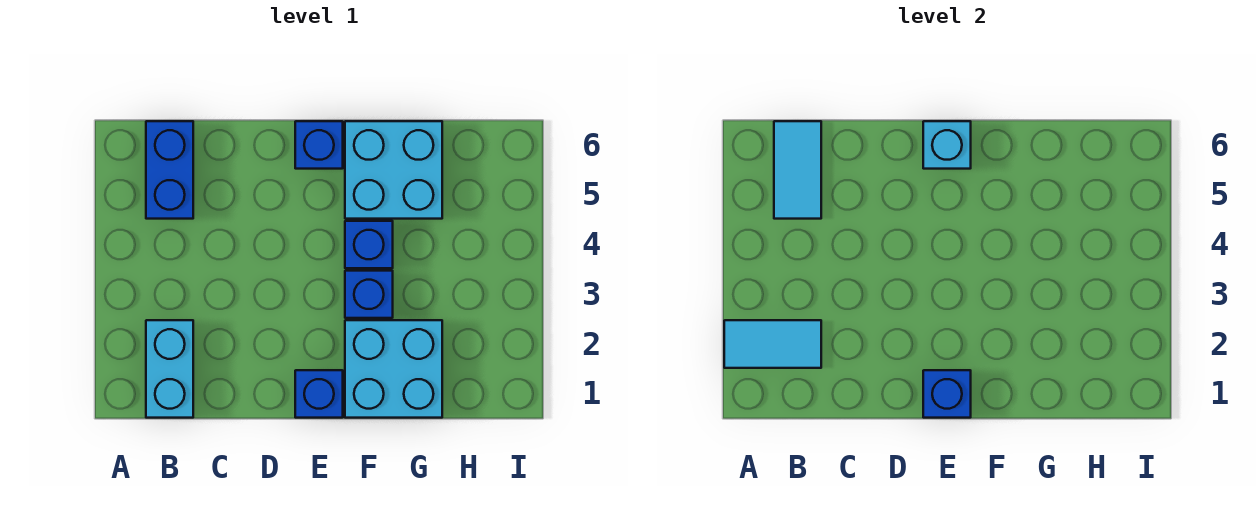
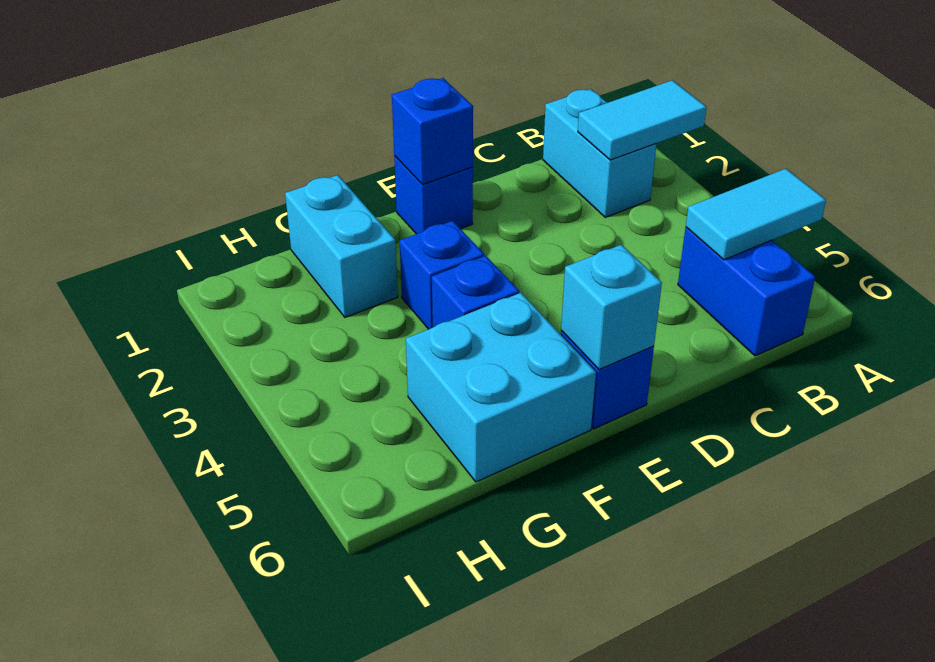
cyan 1x2 tile [774,121,821,219] -> cyan 1x2 tile turned to [686,169,826,260]
cyan 2x2 brick [345,320,442,418] -> cyan 1x2 brick [285,175,398,317]

